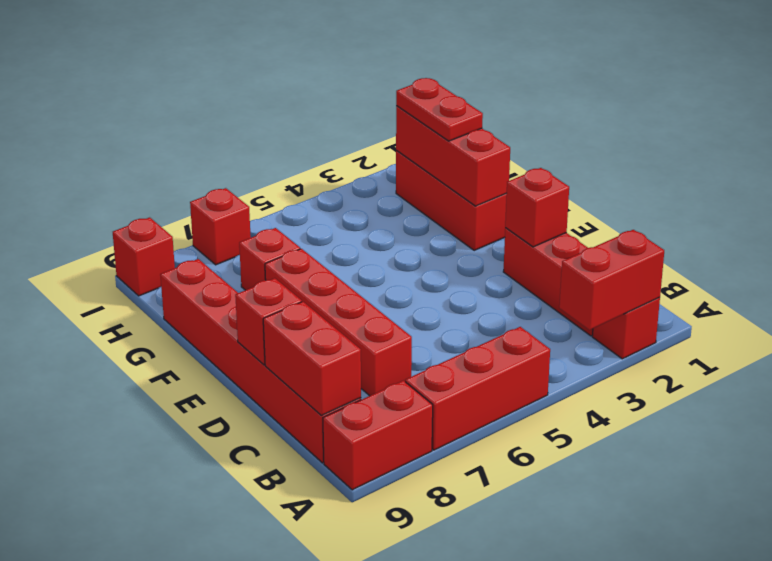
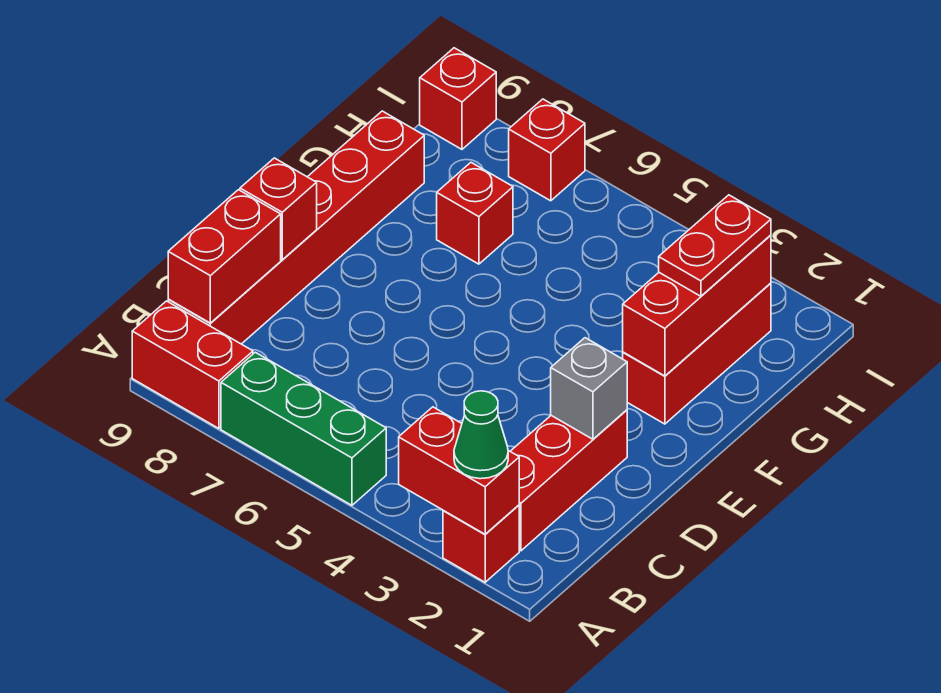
none -> green 1x1 cone [454,391,508,479]
red 1x3 brick [405,327,550,450] -> green 1x3 brick [221,352,386,505]
red 1x4 brick [265,249,412,396] -> none
red 1x1 brick [505,168,569,247] -> grey 1x1 brick [551,338,627,439]

